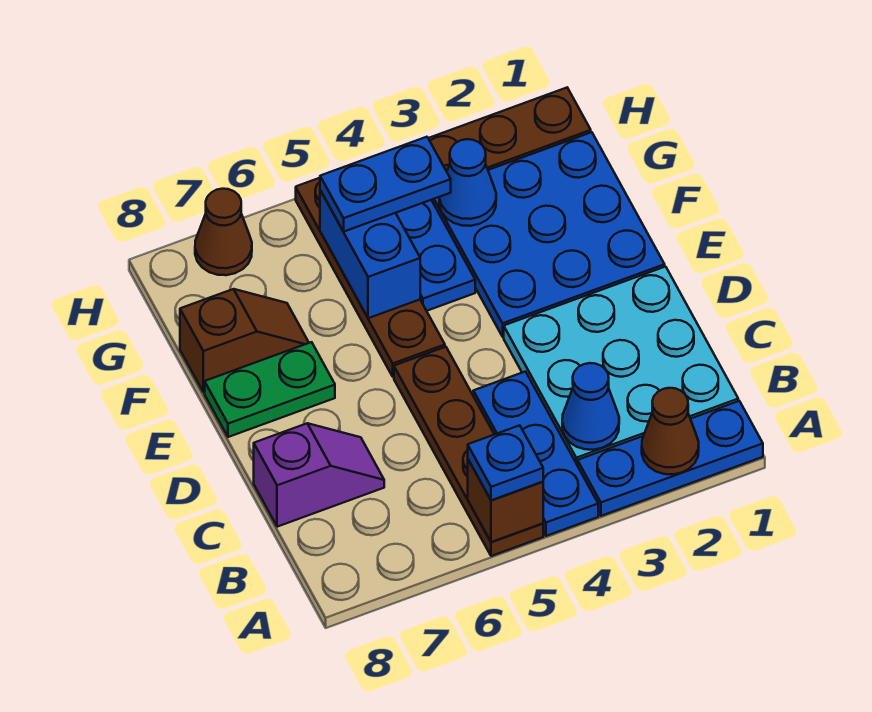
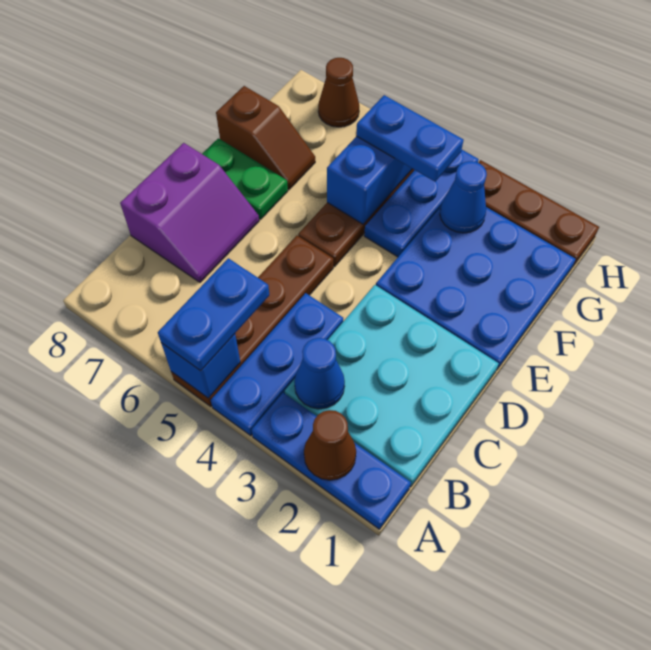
brown 1x1 brick [468,460,543,542] -> blue 1x1 brick [161,334,240,398]
blue 1x1 plate [468,425,543,500] -> blue 1x2 plate [158,258,269,371]
purple 1x2 slope [254,423,384,527] -> purple 2x2 slope [120,143,259,282]

